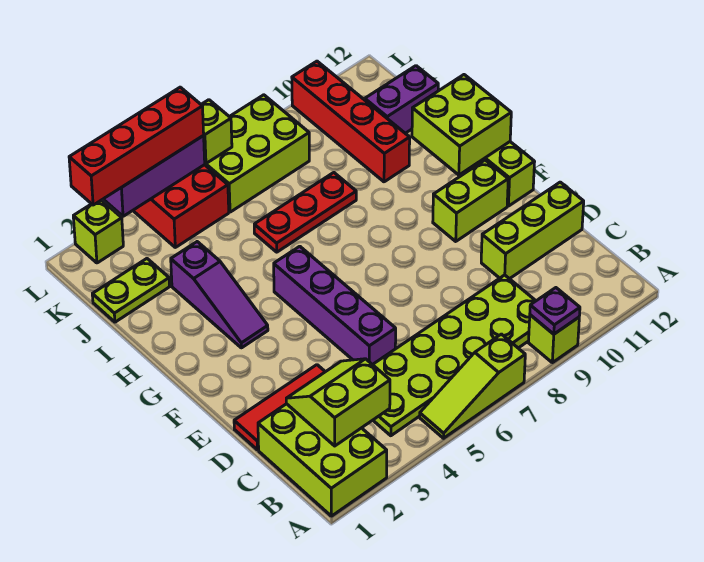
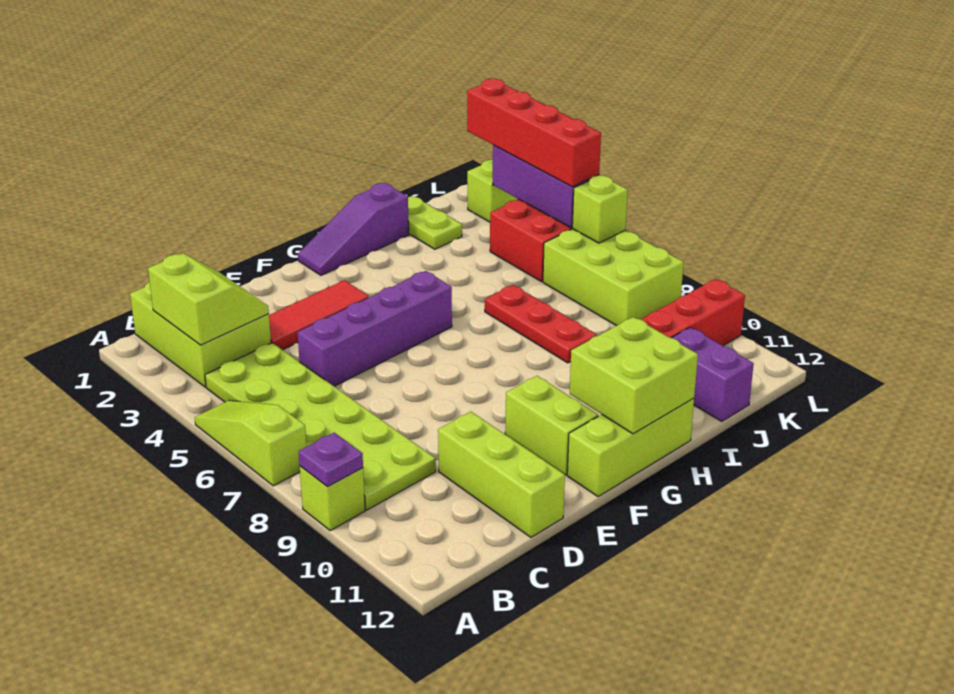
lime 2x3 brick [258,404,387,516] -> lime 2x3 brick turned to [130,282,271,387]
red 1x3 tile [234,365,325,450] -> red 1x3 tile turned to [269,280,368,350]
purple 1x3 slope [171,242,268,348] -> purple 1x3 slope moved to [298,183,409,275]

